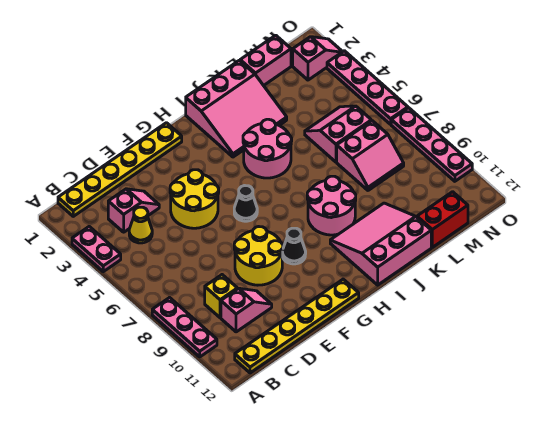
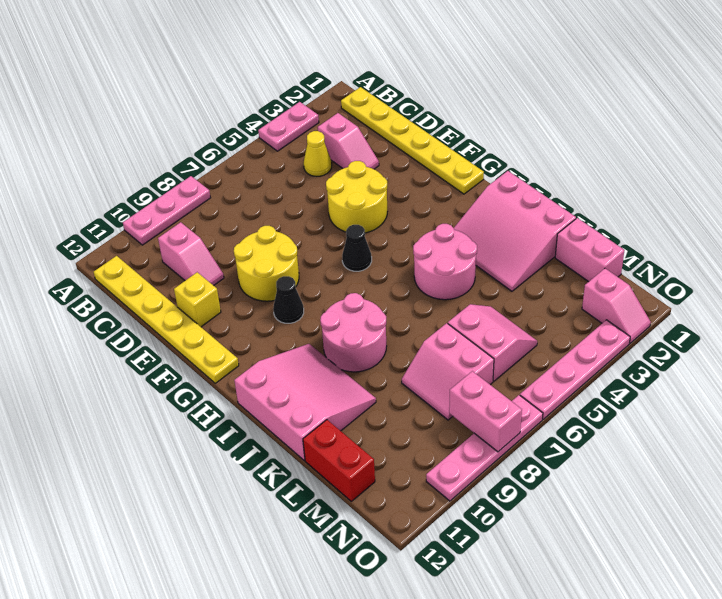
yellow 1x1 brick [205,275,237,318] -> yellow 1x1 brick moved to [174,272,221,327]
none -> pink 1x2 brick [449,371,522,452]

